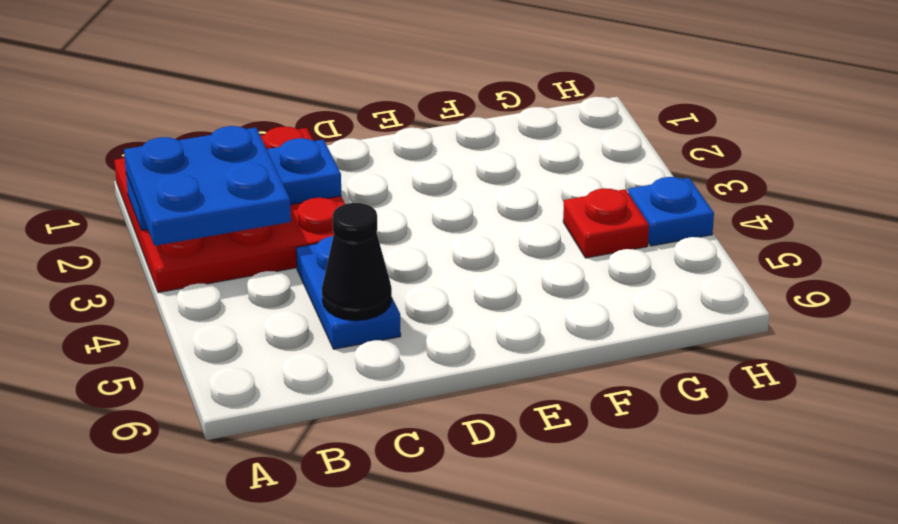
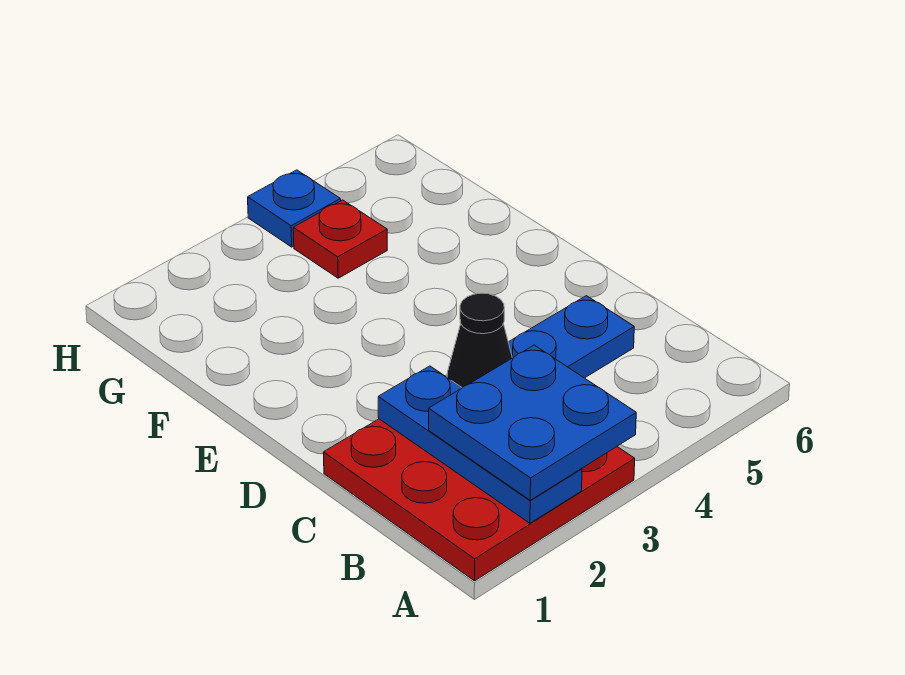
black 1x1 cone [322,203,392,320] -> black 1x1 cone moved to [447,293,512,387]

